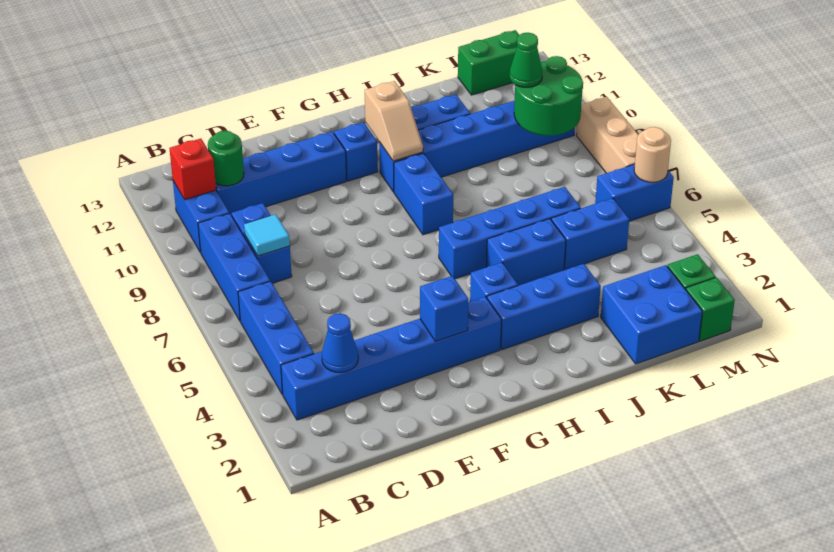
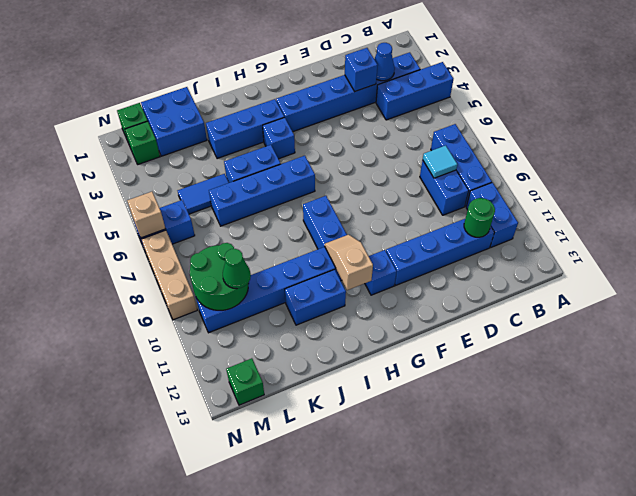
blue 1x3 brick [238,281,314,395] -> blue 1x3 brick turned to [376,62,453,120]
red 1x1 brick [169,139,216,200] -> none
blue 1x1 brick [420,276,468,341] -> blue 1x1 brick moved to [345,48,378,91]
blue 1x2 brick [551,198,629,270] -> blue 1x2 tile [178,174,229,214]
green 1x2 brick [458,30,519,95] -> green 1x1 brick [226,358,264,405]
tan 1x1 round brick [634,127,671,182] -> tan 1x1 brick [127,192,165,238]

